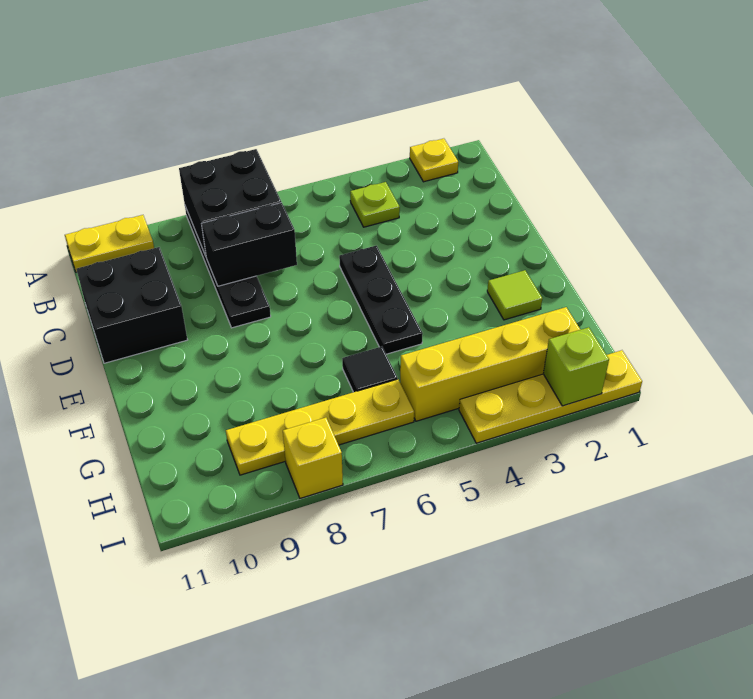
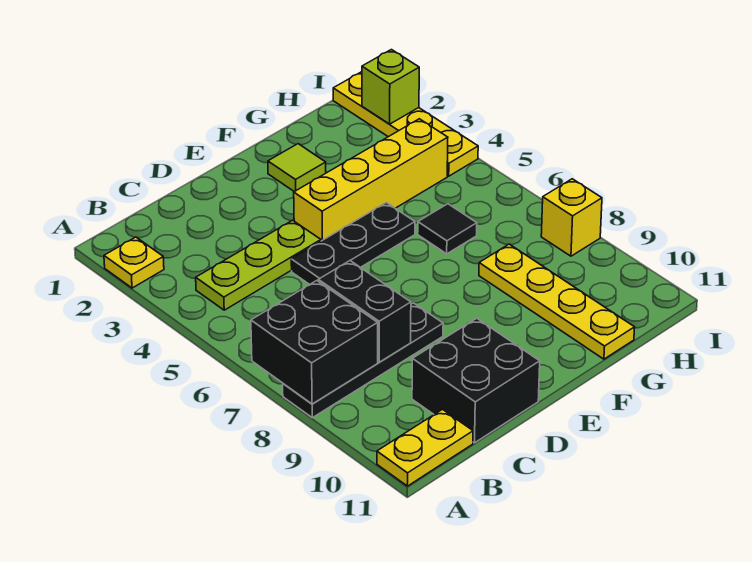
yellow 1x2 plate [65,215,154,272] -> yellow 1x2 plate turned to [377,409,473,486]
lime 1x1 plate [350,182,400,227] -> lime 1x3 plate [196,220,321,310]
yellow 1x4 brick [400,307,580,421] -> yellow 1x4 brick turned to [294,119,448,241]
yellow 1x4 plate [226,379,414,475] -> yellow 1x4 plate moved to [479,244,635,359]

